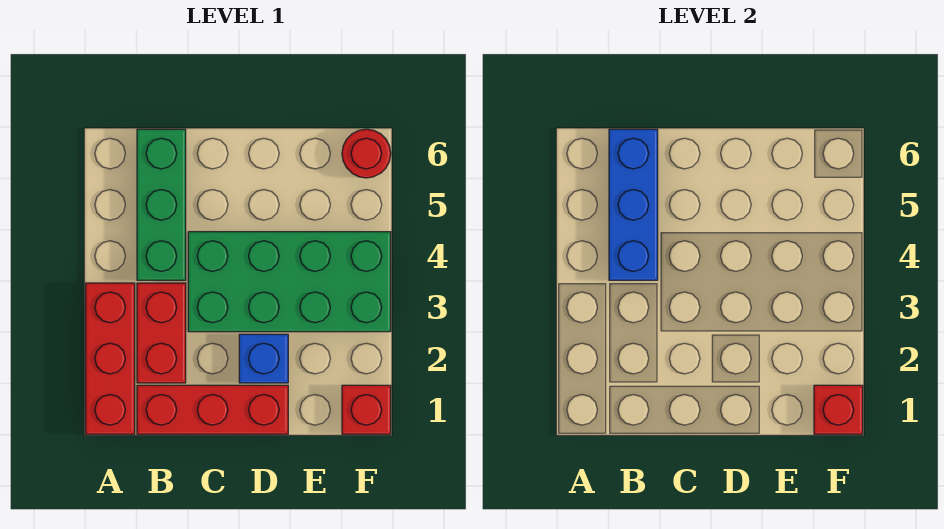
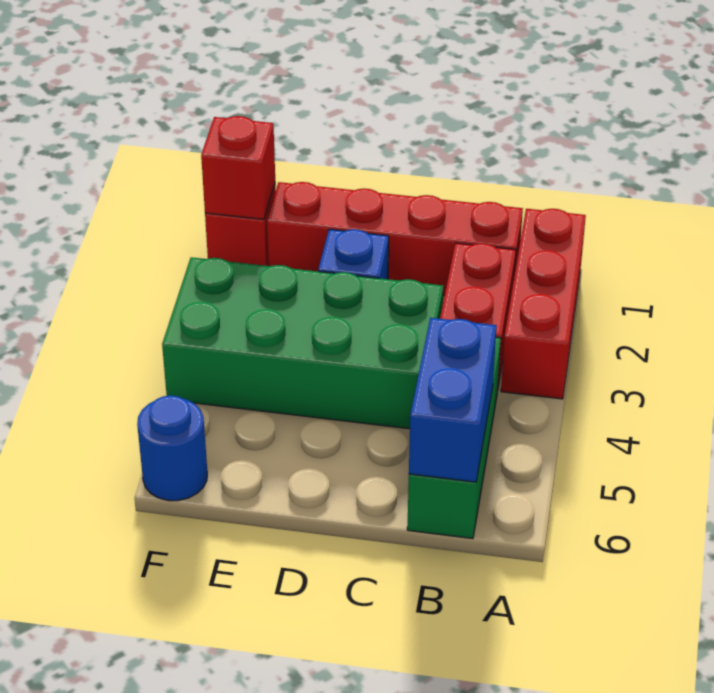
red 1x3 brick [137,385,288,434] -> red 1x4 brick [267,182,523,296]
blue 1x3 brick [609,129,658,280] -> blue 1x2 brick [409,318,497,482]
red 1x1 round brick [342,129,391,178] -> blue 1x1 round brick [137,395,207,501]

